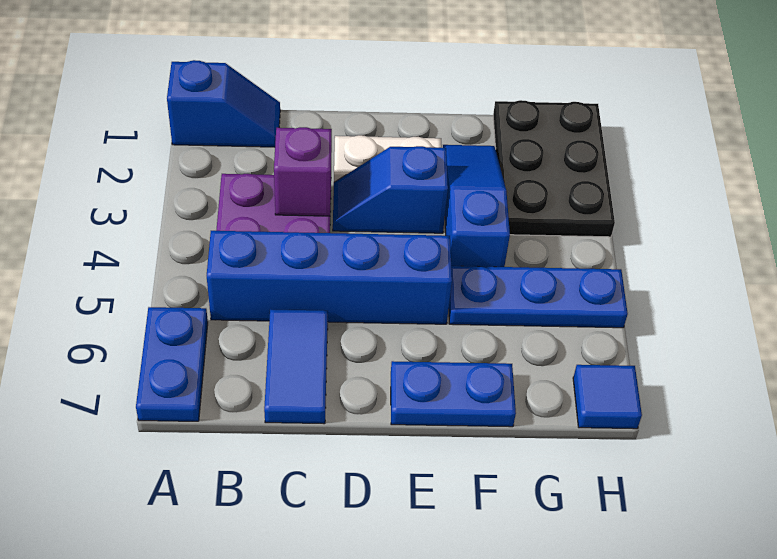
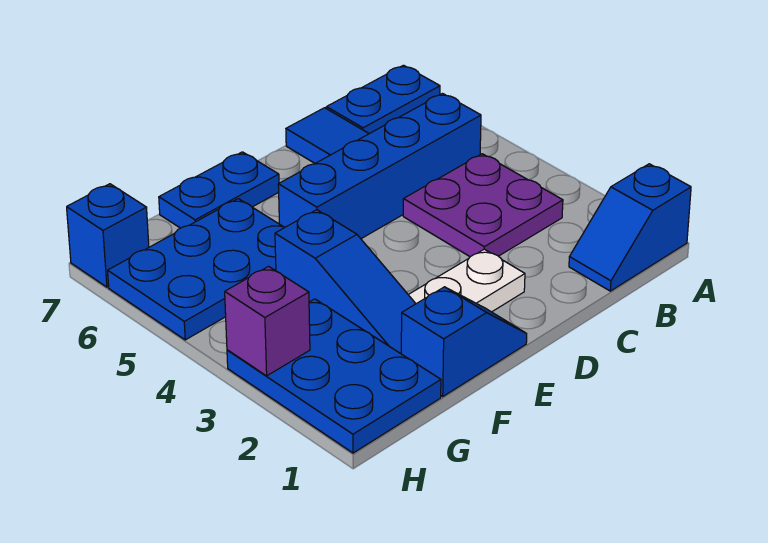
blue 1x2 plate [136,307,208,421] -> blue 1x2 plate turned to [326,65,440,134]
purple 1x1 brick [274,127,332,216] -> purple 1x1 brick moved to [225,267,310,376]
blue 1x2 slope [333,146,448,233] -> blue 1x2 slope moved to [401,287,527,396]
blue 1x3 plate [449,266,628,328] -> blue 2x3 plate [108,199,285,340]
black 2x3 plate [493,100,615,237] -> blue 2x3 plate [227,299,441,453]
blue 1x1 tile [573,365,642,429] -> blue 1x1 brick [67,184,149,287]

